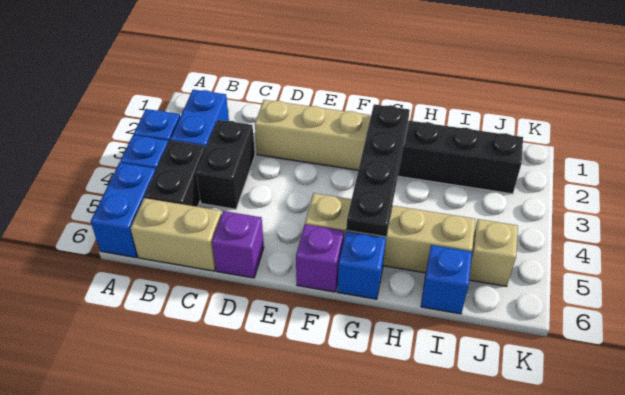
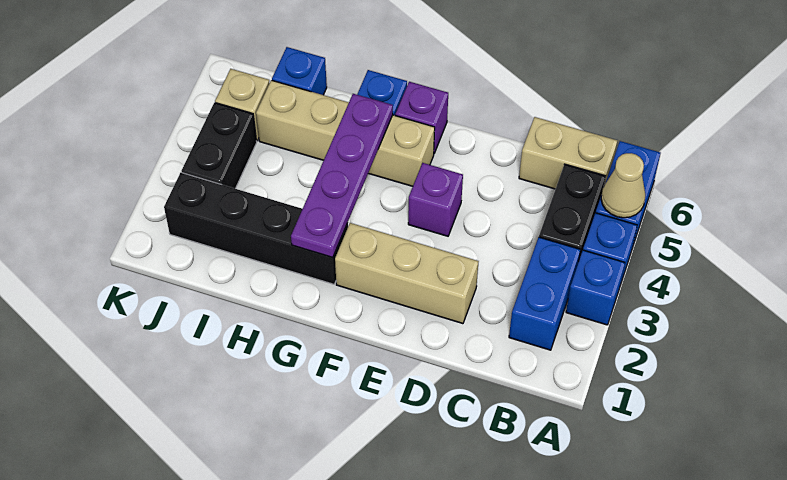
none -> tan 1x1 cone [601,153,645,218]
black 1x2 brick [196,120,255,209] -> black 1x2 brick moved to [182,103,257,189]
purple 1x1 brick [212,211,264,278] -> purple 1x1 brick moved to [408,163,463,236]
black 1x4 plate [347,104,410,236] -> purple 1x4 plate [291,94,393,258]

